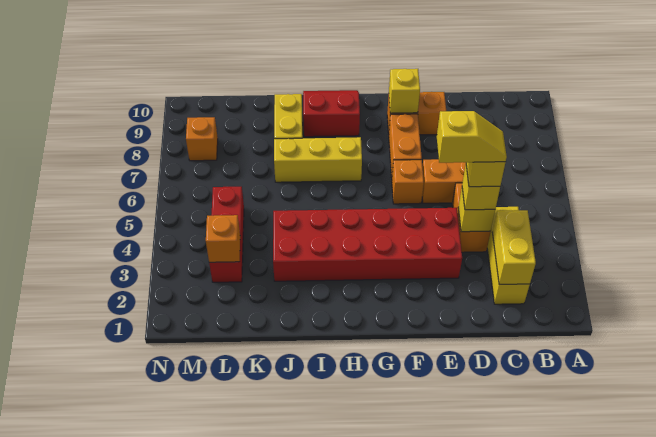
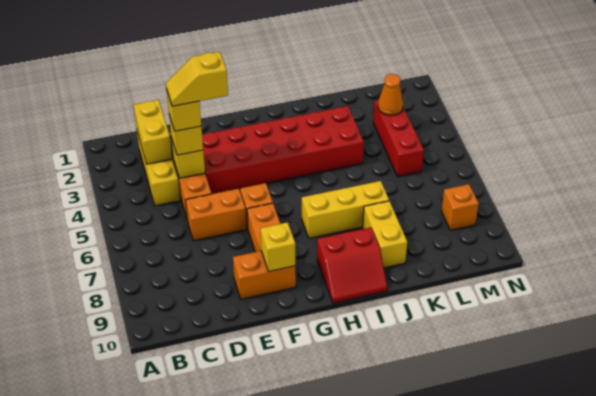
orange 1x1 brick [206,215,240,262] -> orange 1x1 cone [378,74,403,115]

